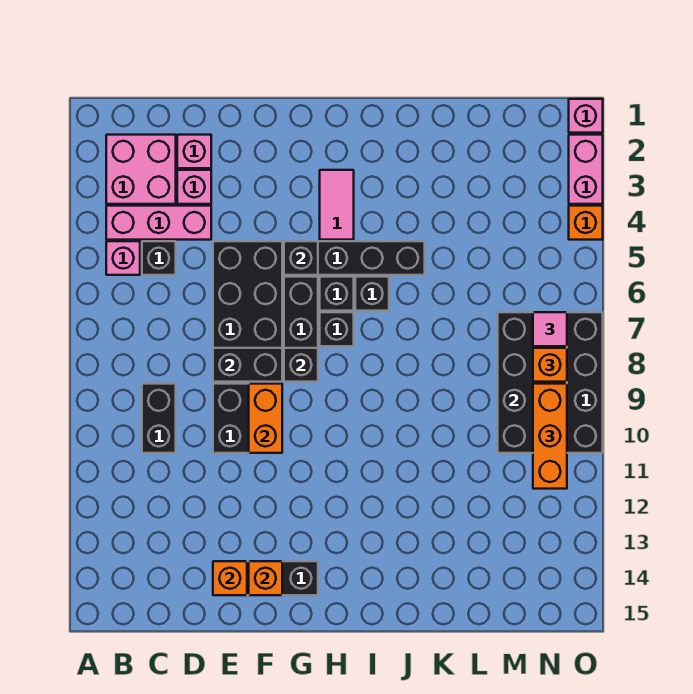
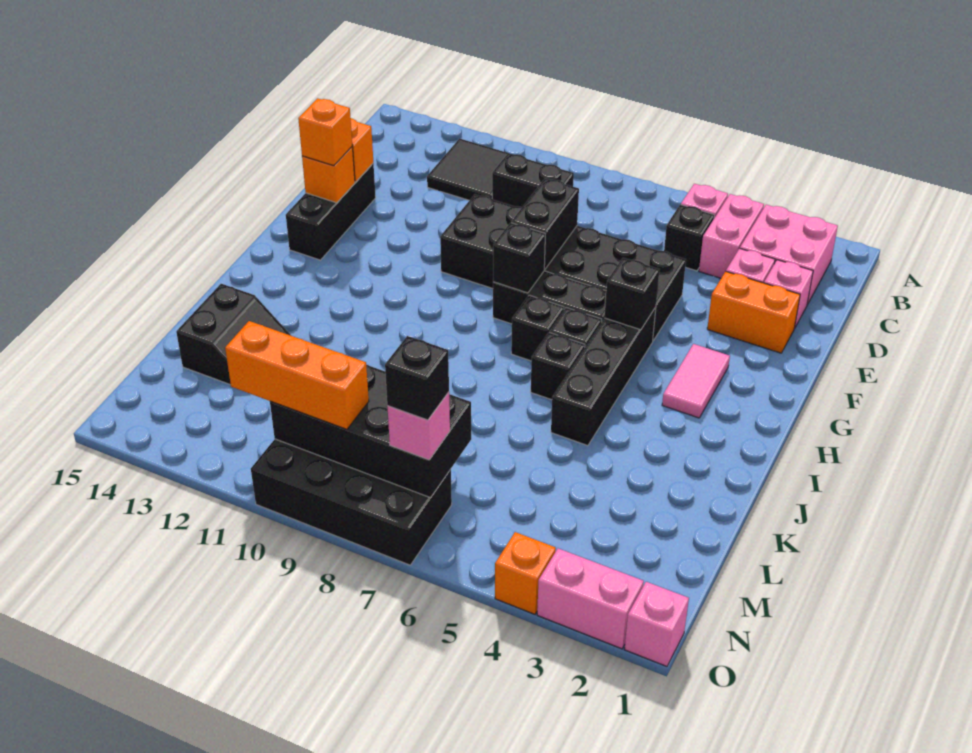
pink 1x3 brick [106,206,211,240] -> pink 1x2 brick [699,194,764,278]
none -> black 2x2 tile [427,139,514,200]
orange 1x2 brick [249,384,282,453] -> orange 1x2 brick moved to [707,271,800,353]
pink 1x2 tile [320,170,354,240] -> pink 1x2 tile turned to [662,344,730,418]
none -> black 2x2 slope [176,284,291,385]
pink 1x1 tile [533,312,567,346] -> pink 1x1 brick [387,392,450,460]
none -> black 1x1 brick [385,336,449,420]
orange 1x1 brick [533,348,567,382] -> orange 1x1 brick moved to [298,98,352,166]

